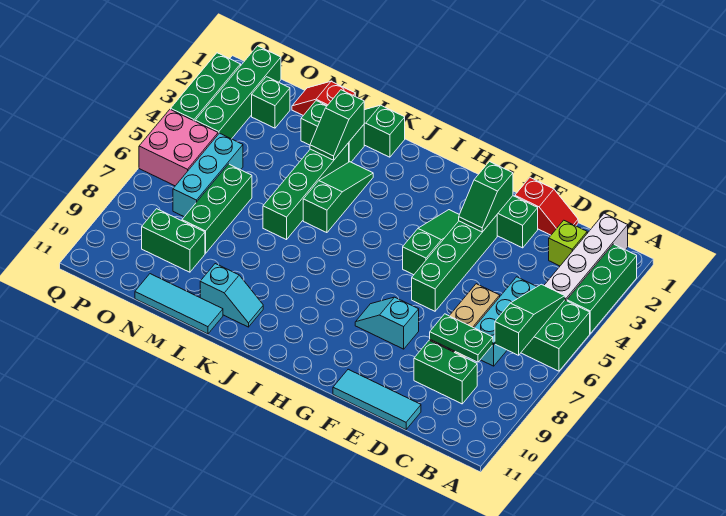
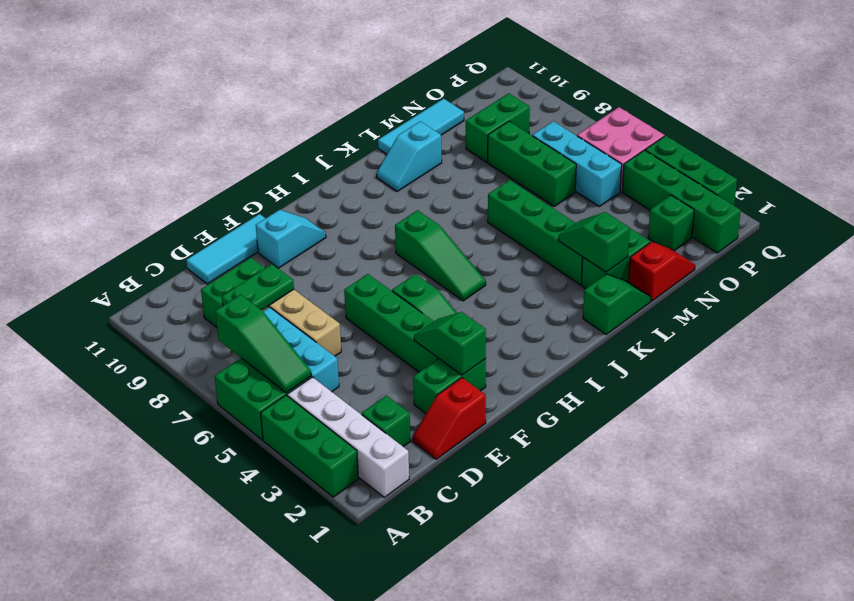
lime 1x1 brick [549,220,587,266] -> green 1x1 brick [362,395,411,447]
cyan 1x2 slope [355,297,419,349] -> cyan 1x2 slope moved to [256,210,326,268]
green 1x3 slope [303,162,373,233] -> green 1x3 slope moved to [395,210,486,301]

